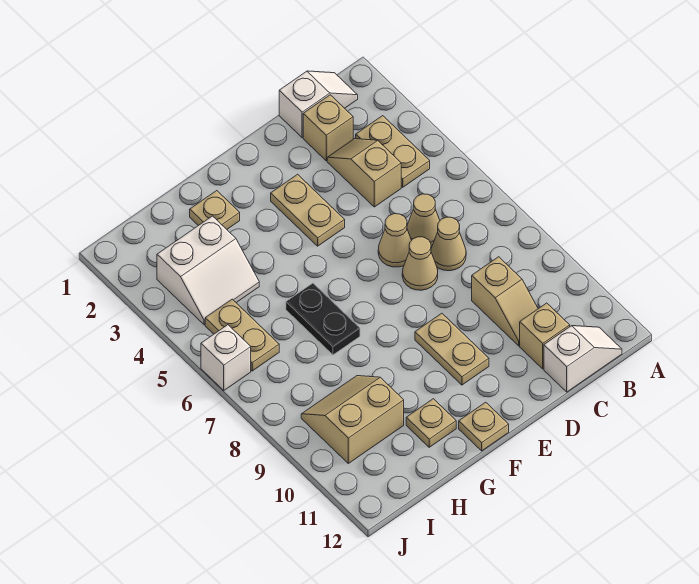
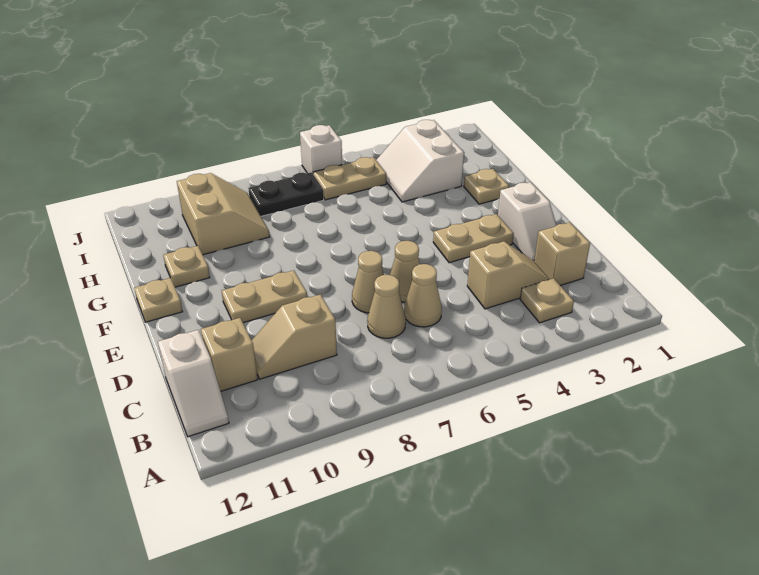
white 1x2 slope [279,71,358,138] -> white 1x2 slope moved to [498,182,557,261]
tan 1x2 plate [356,116,430,187] -> tan 1x1 plate [520,278,574,323]
black 1x2 plate [286,283,360,355] -> black 1x2 plate moved to [248,172,324,216]

